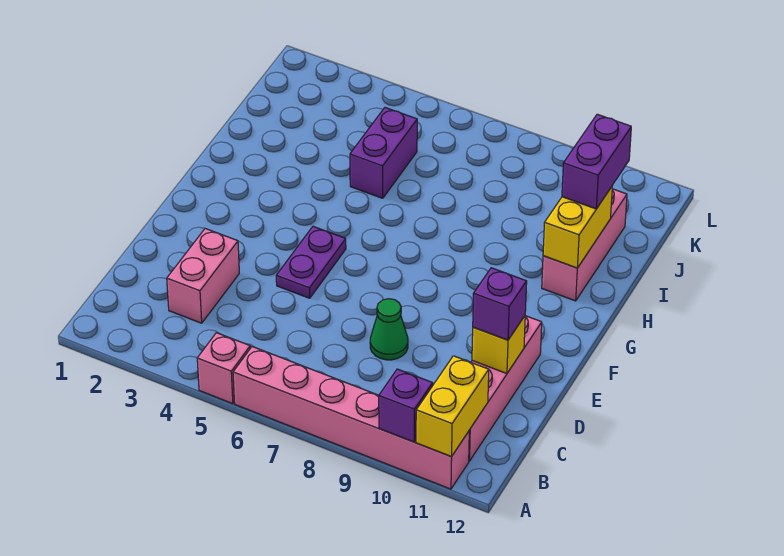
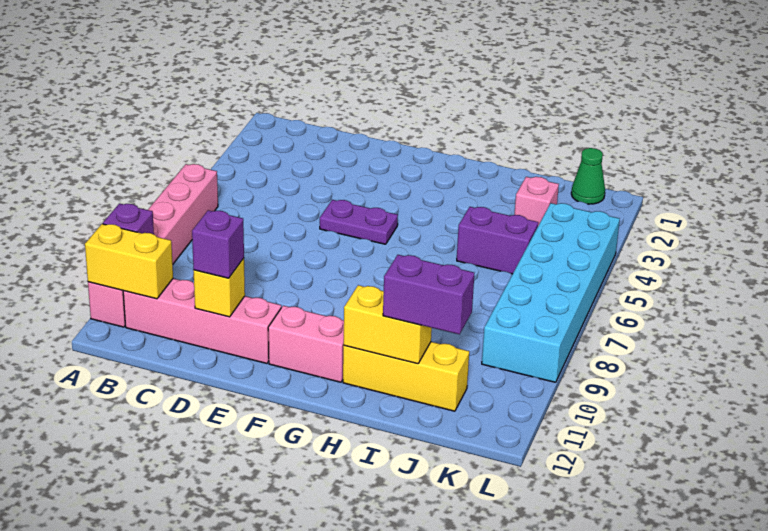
pink 1x1 brick [197,333,250,404] -> pink 1x1 brick moved to [514,177,559,226]
pink 1x2 brick [167,229,239,323] -> pink 1x2 brick moved to [268,306,344,382]
green 1x1 cone [370,299,408,360] -> green 1x1 cone moved to [571,148,605,204]
pink 1x3 brick [542,189,627,301] -> yellow 1x3 brick [343,342,469,411]
none -> cyan 2x6 brick [482,203,620,382]

